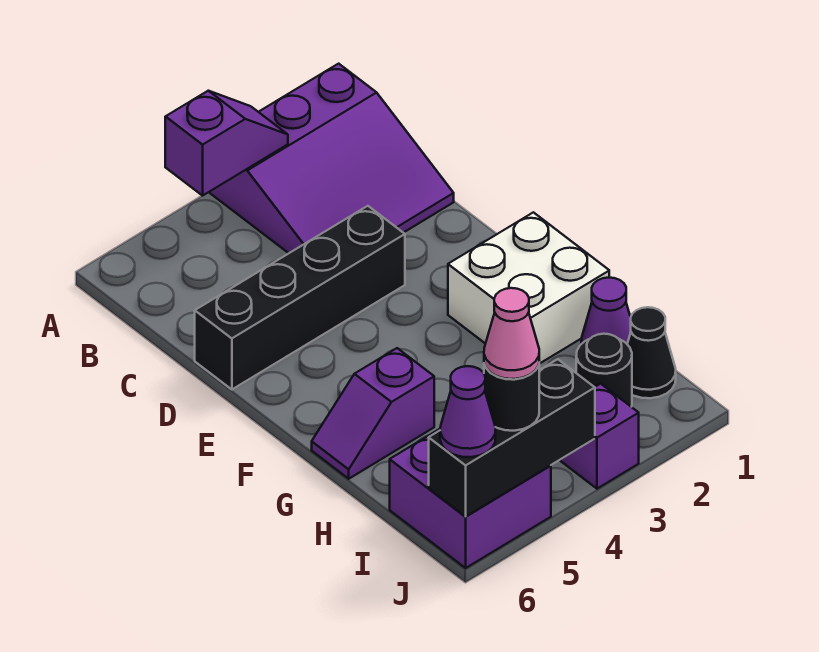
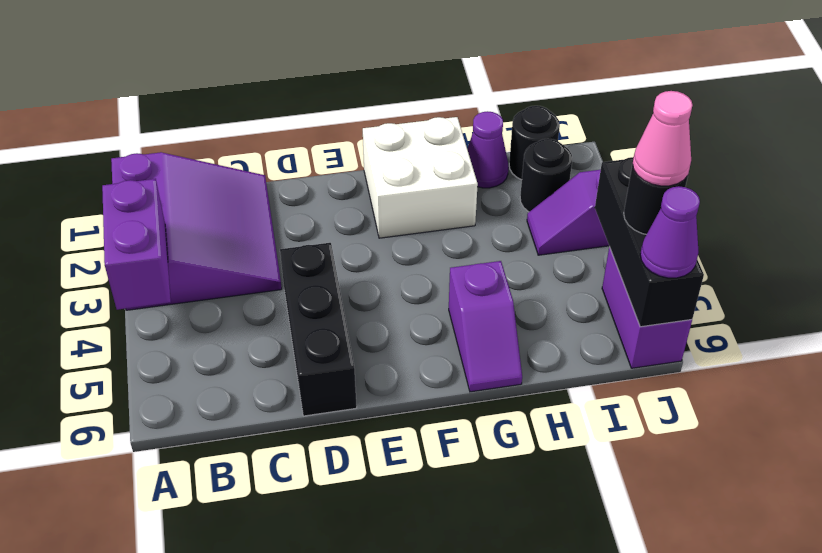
purple 1x2 slope [165,91,288,196] -> purple 1x2 brick [102,179,171,310]
black 1x4 brick [195,206,405,389] -> black 1x3 brick [280,243,357,416]
black 1x1 cone [627,307,676,398] -> black 1x1 round brick [509,106,560,180]
purple 2x2 brick [390,429,551,568] -> purple 1x2 brick [602,247,692,368]

